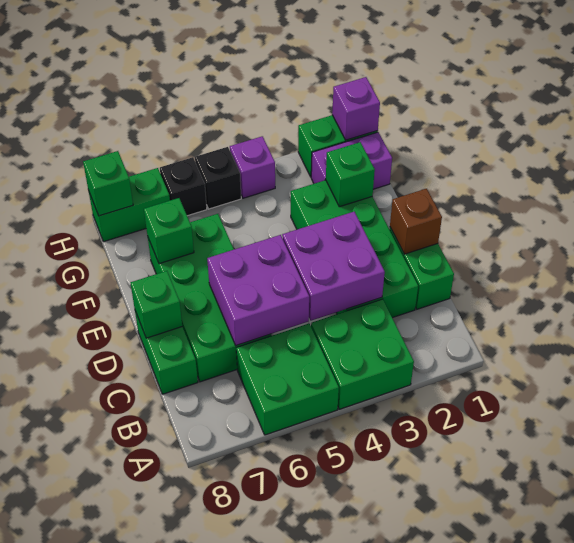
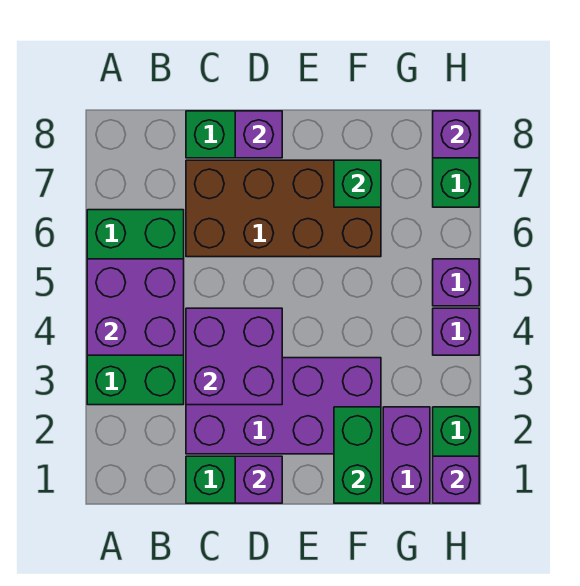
green 2x4 brick [291,180,418,318] -> purple 2x4 brick [186,358,381,454]
purple 2x2 brick [207,235,309,345] -> purple 2x2 brick moved to [87,259,184,355]
green 2x4 brick [148,214,271,382] -> brown 2x4 brick [186,160,381,257]
brown 1x1 brick [390,189,442,254] -> purple 1x1 brick [235,456,282,503]
green 1x1 brick [131,271,182,338] -> purple 1x1 brick [235,111,282,158]
green 1x1 brick [326,142,375,207] -> green 1x2 brick [334,407,381,503]
black 1x1 brick [195,147,241,209] -> purple 1x1 brick [433,259,479,306]
black 1x1 brick [160,157,207,216] -> none
green 1x1 brick [83,151,133,216] -> purple 1x1 brick [433,111,479,158]

